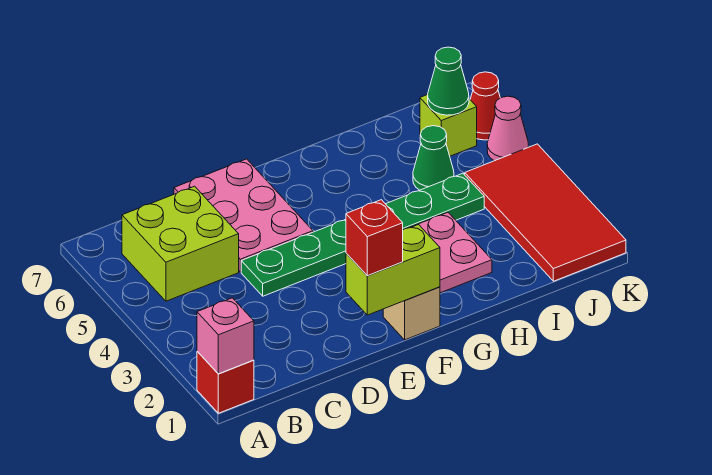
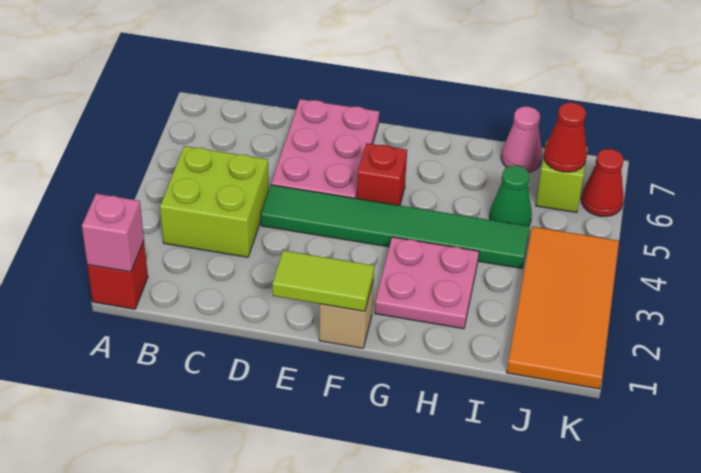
lime 2x2 brick [122,186,239,301] -> lime 2x2 brick moved to [160,146,269,257]
green 1x6 plate [241,173,484,296] -> green 1x6 tile [261,185,530,269]
lime 1x2 brick [346,225,440,315] -> lime 1x2 tile [272,250,374,311]
red 1x1 brick [346,200,403,276] -> red 1x1 brick moved to [357,143,407,205]
red 2x4 tile [465,144,626,281] -> orange 2x4 tile [507,227,619,389]
green 1x1 cone [428,47,469,115] -> red 1x1 cone [544,103,587,172]
pink 1x1 cone [487,96,529,161] -> pink 1x1 cone moved to [501,107,542,172]

